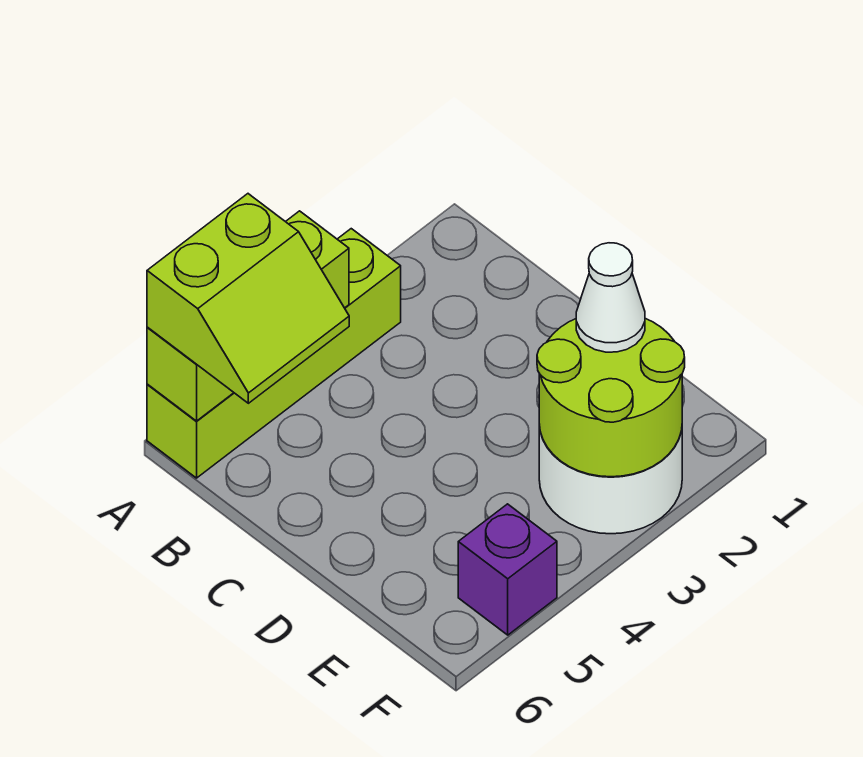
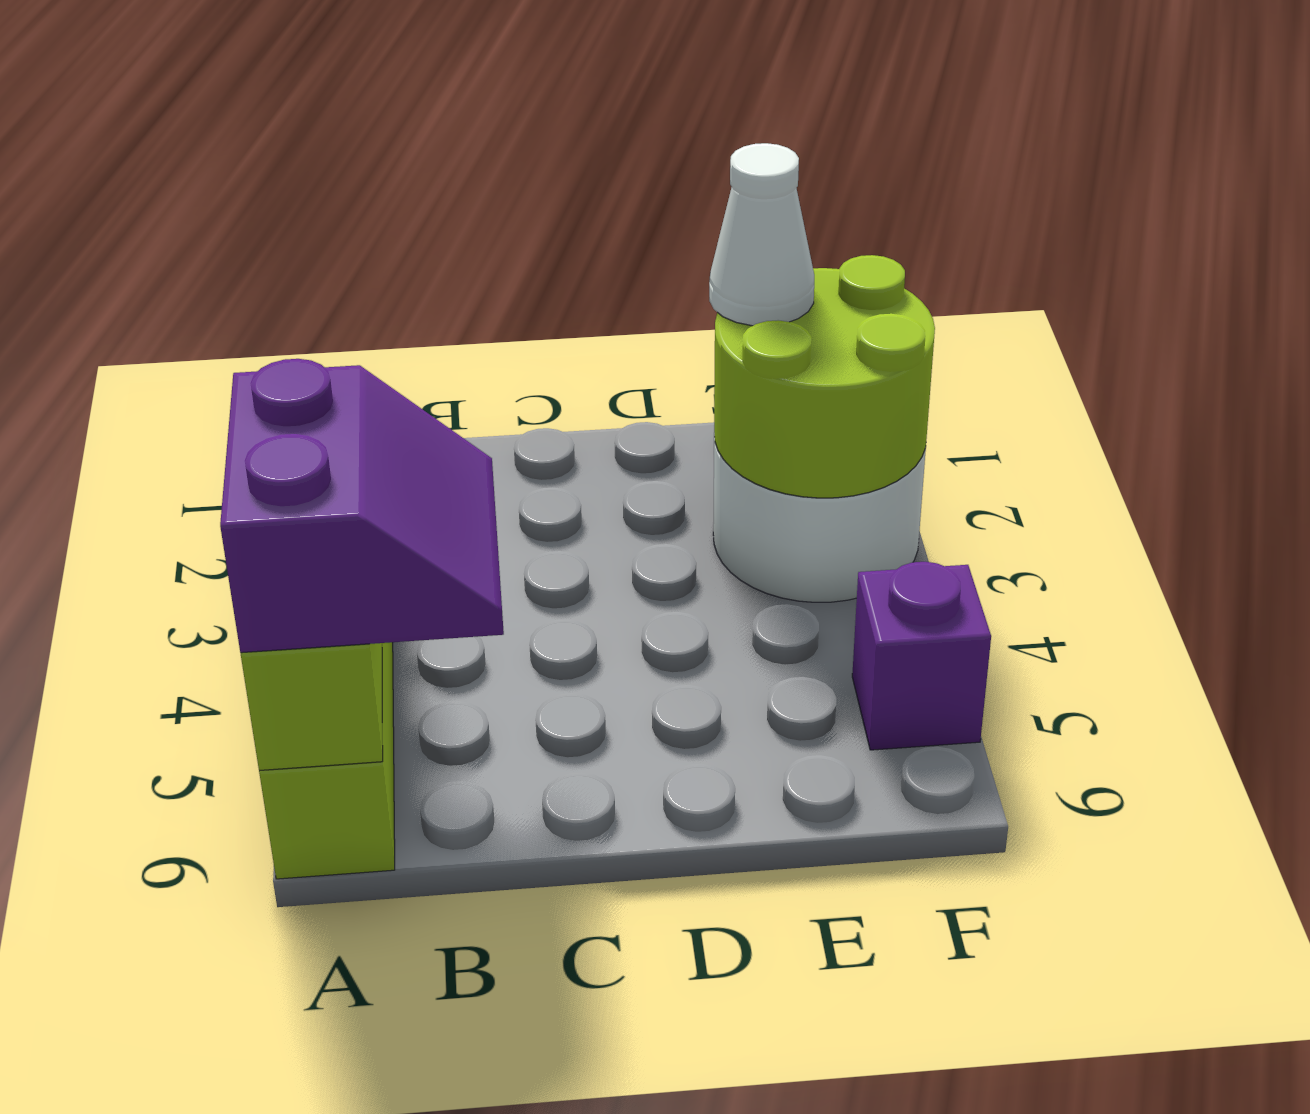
lime 2x2 slope [147,194,349,403] -> purple 2x2 slope [220,359,504,653]

